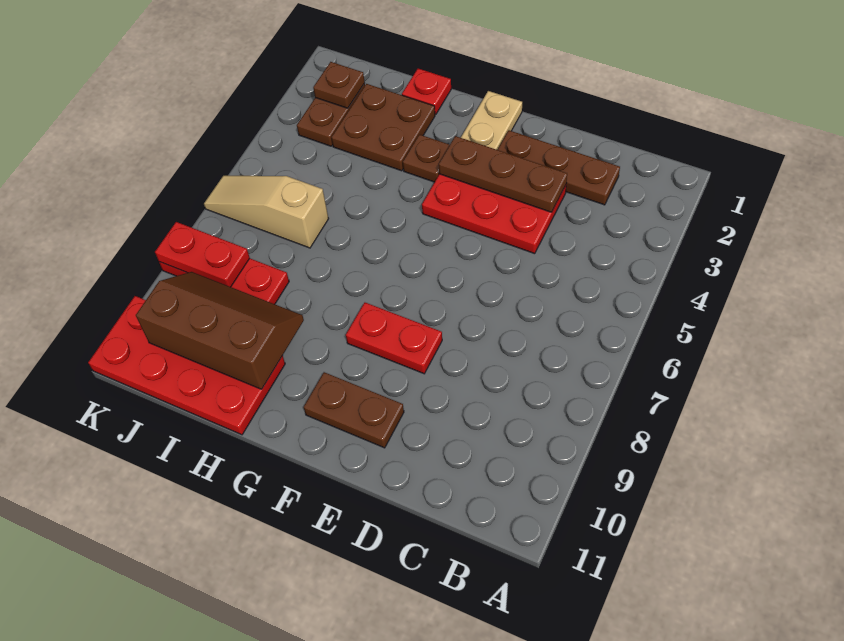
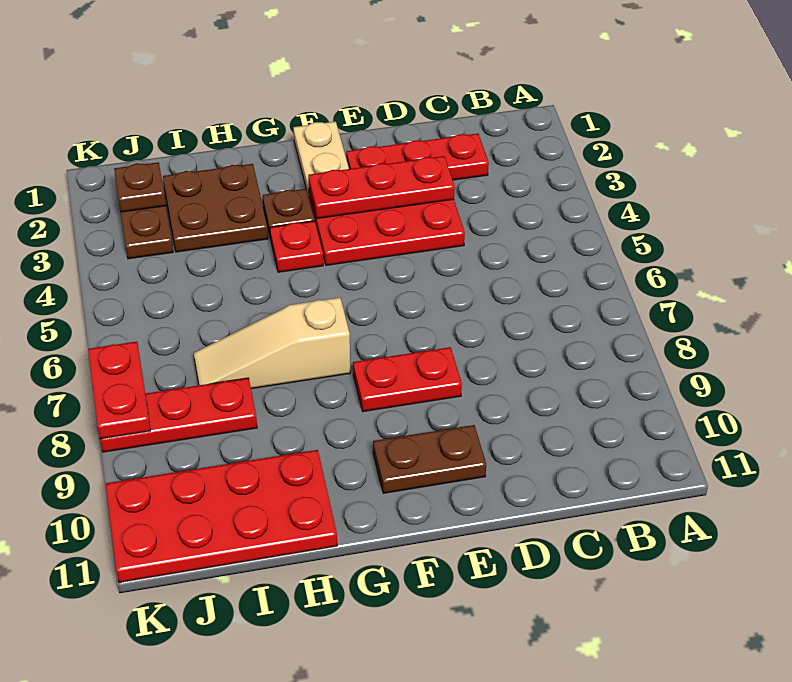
brown 1x3 plate [498,130,620,205] -> red 1x3 plate [346,133,489,180]
brown 1x3 plate [439,136,567,212] -> red 1x3 plate [308,156,455,219]
red 1x1 plate [402,69,451,115] -> red 1x1 plate moved to [270,221,323,272]
brown 2x3 slope [136,272,304,389] -> none
tan 1x3 slope [204,176,329,248] -> tan 1x3 slope moved to [194,298,350,389]
red 1x2 plate [155,222,250,287] -> red 1x2 plate turned to [88,342,151,439]

